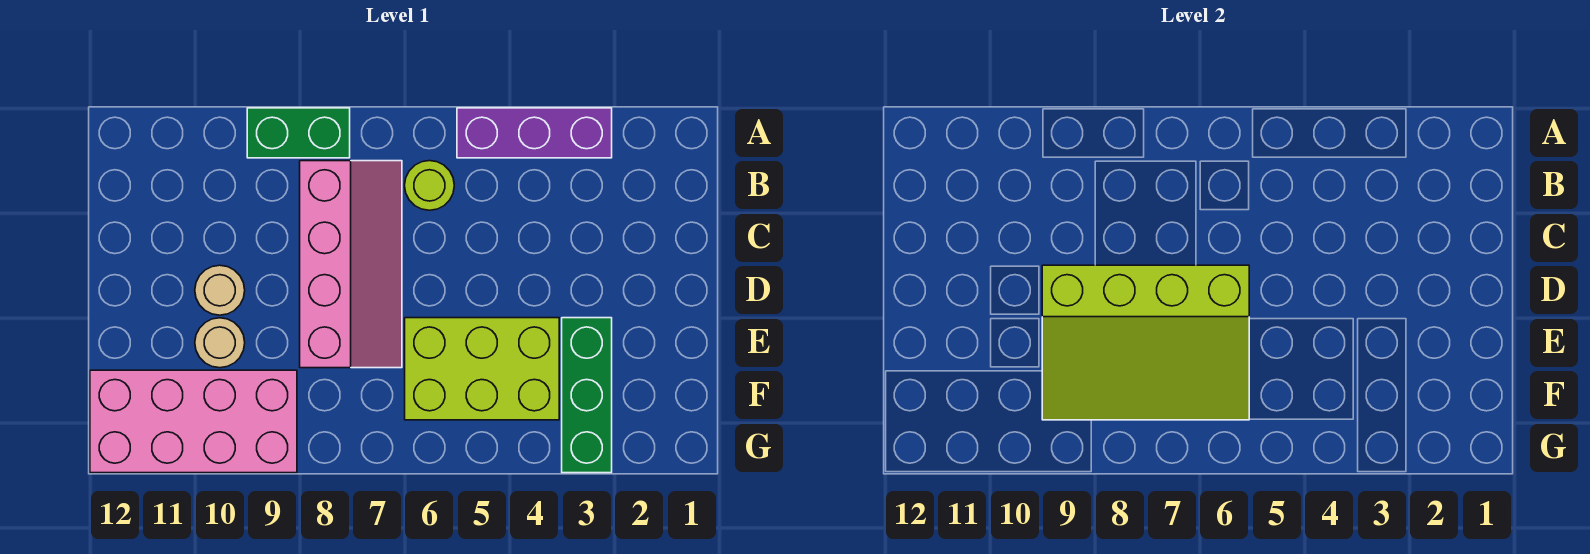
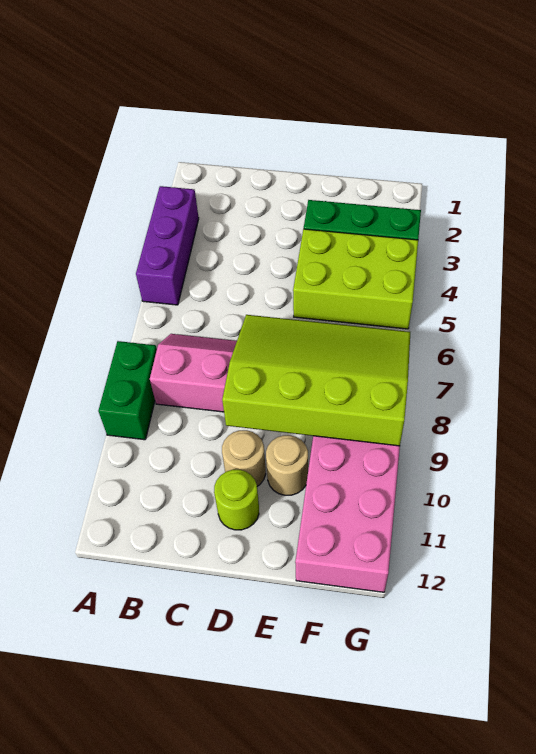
lime 1x1 round brick [405,161,454,210] -> lime 1x1 round brick moved to [214,470,259,530]
lime 3x4 slope [1042,265,1249,420] -> lime 3x4 slope turned to [222,315,410,446]
lime 2x3 brick [405,318,559,420] -> lime 2x3 brick turned to [293,229,418,329]

